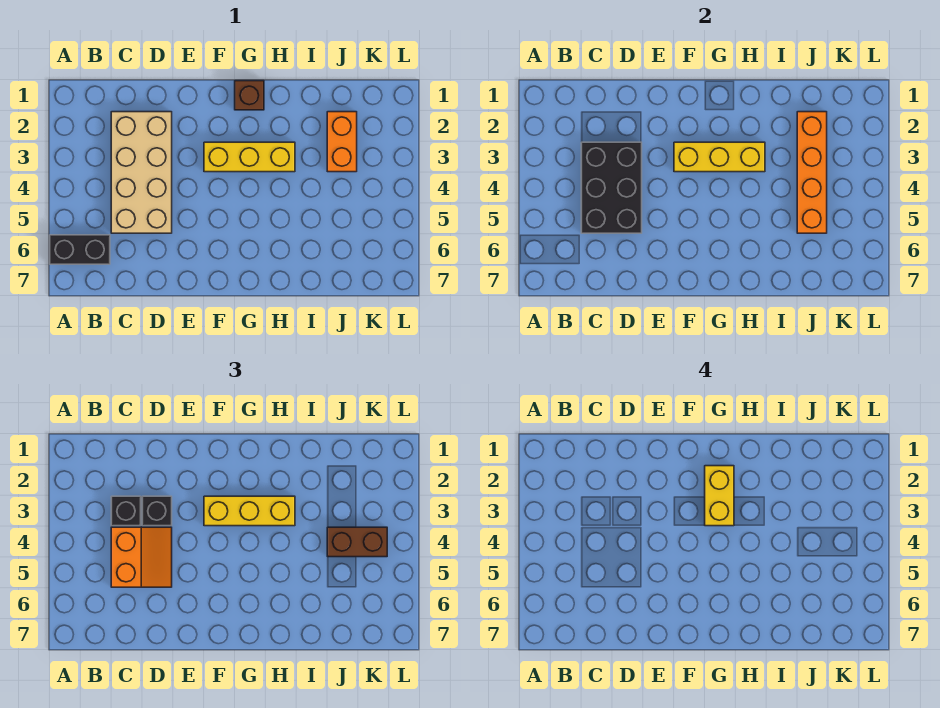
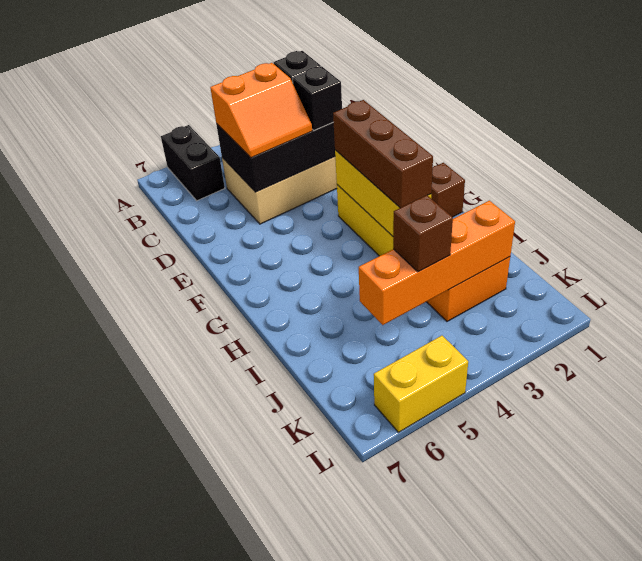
yellow 1x3 brick [204,496,295,526] -> brown 1x3 brick [333,100,433,208]
yellow 1x2 brick [705,466,734,526] -> yellow 1x2 brick moved to [374,336,468,432]
brown 1x2 brick [327,527,387,557] -> brown 1x1 brick [393,195,453,272]

